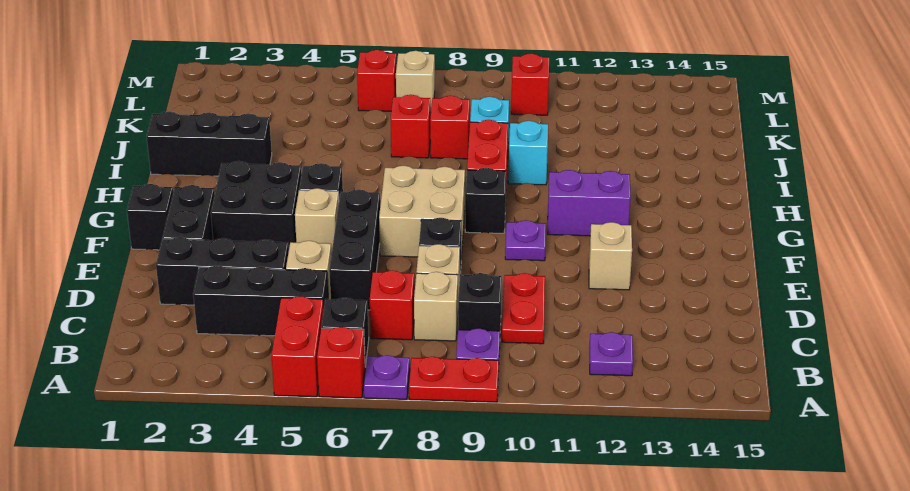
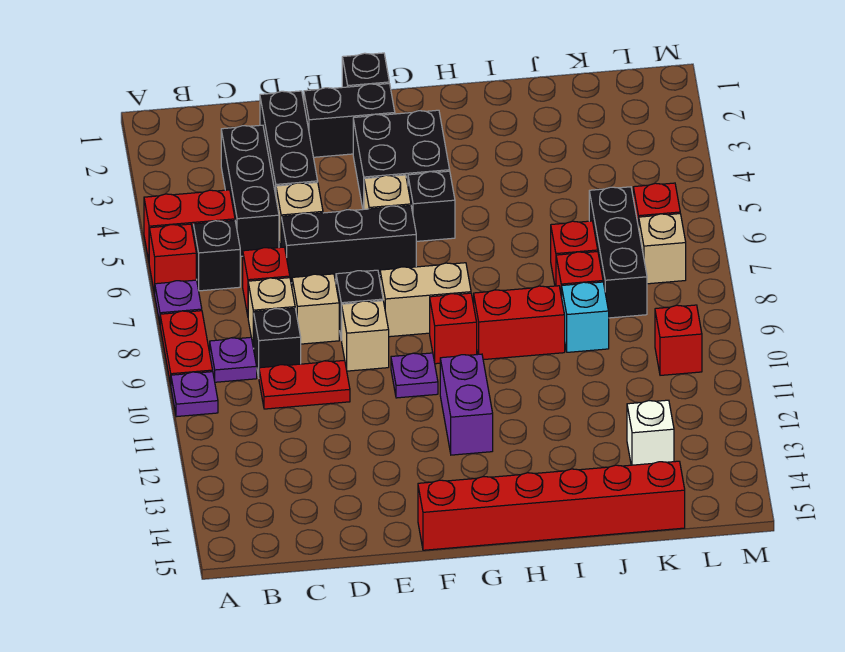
purple 1x1 plate [590,332,633,376] -> purple 1x1 plate moved to [171,372,218,417]
tan 1x1 brick [589,222,632,290] -> tan 1x1 brick moved to [342,301,389,371]
tan 2x2 brick [379,166,465,258] -> tan 1x2 brick [380,263,471,337]
none -> red 1x6 brick [418,461,685,550]
black 1x1 brick [465,168,506,233] -> red 1x1 brick [430,293,477,364]
black 1x3 brick [147,111,272,176] -> black 1x3 brick moved to [589,187,647,318]
cyan 1x1 brick [508,121,548,185] -> none
none -> white 1x1 brick [627,400,674,465]

